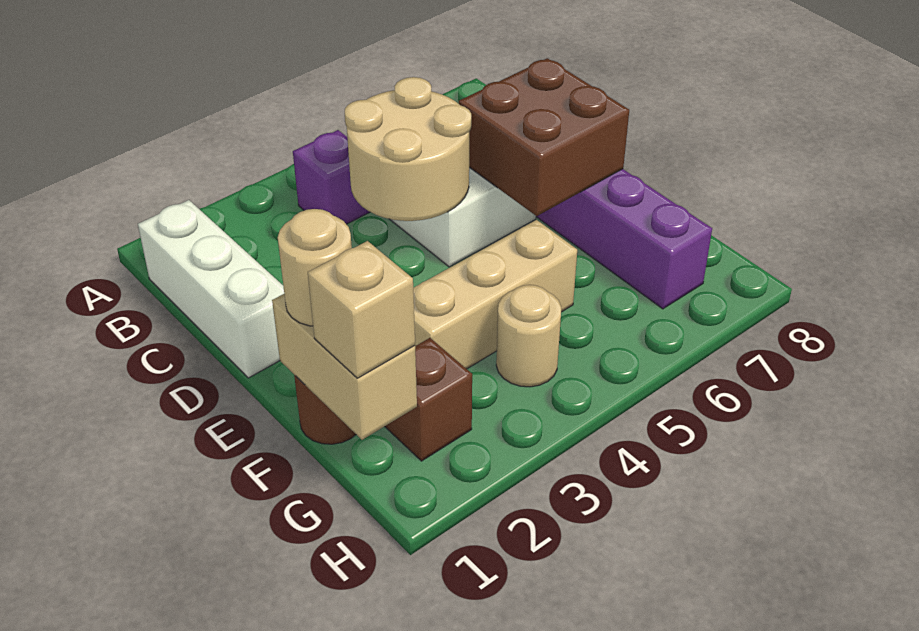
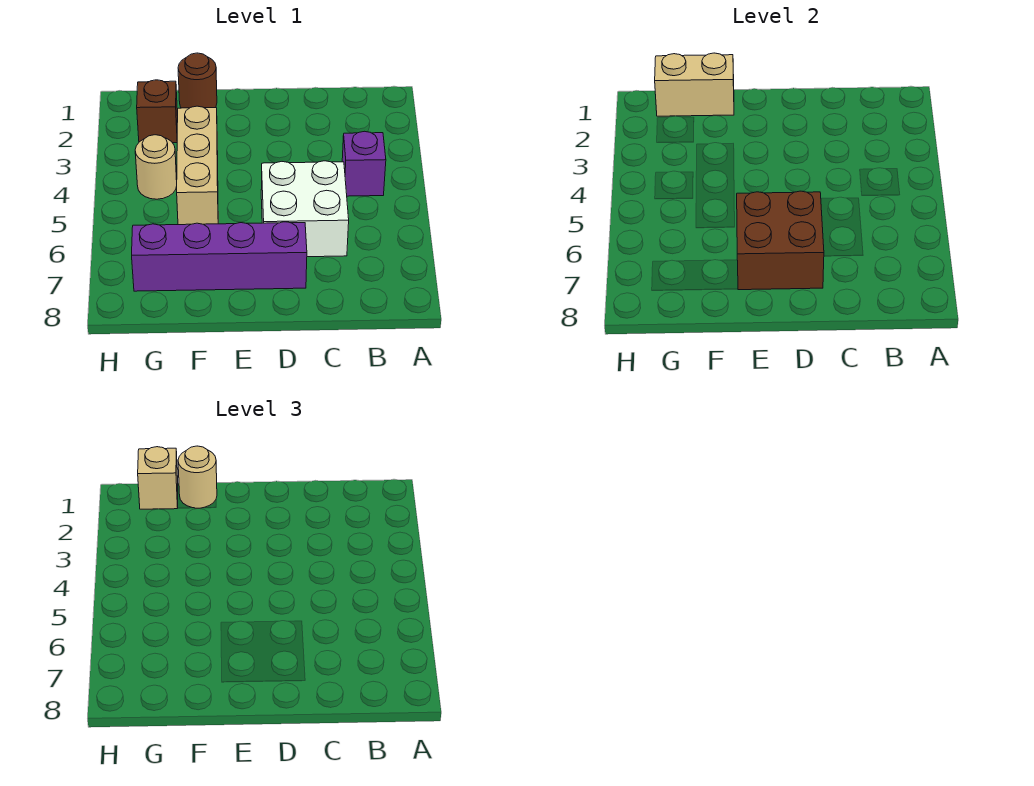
white 1x3 brick [138,200,284,378] -> none
tan 2x2 round brick [345,77,471,221] -> none

